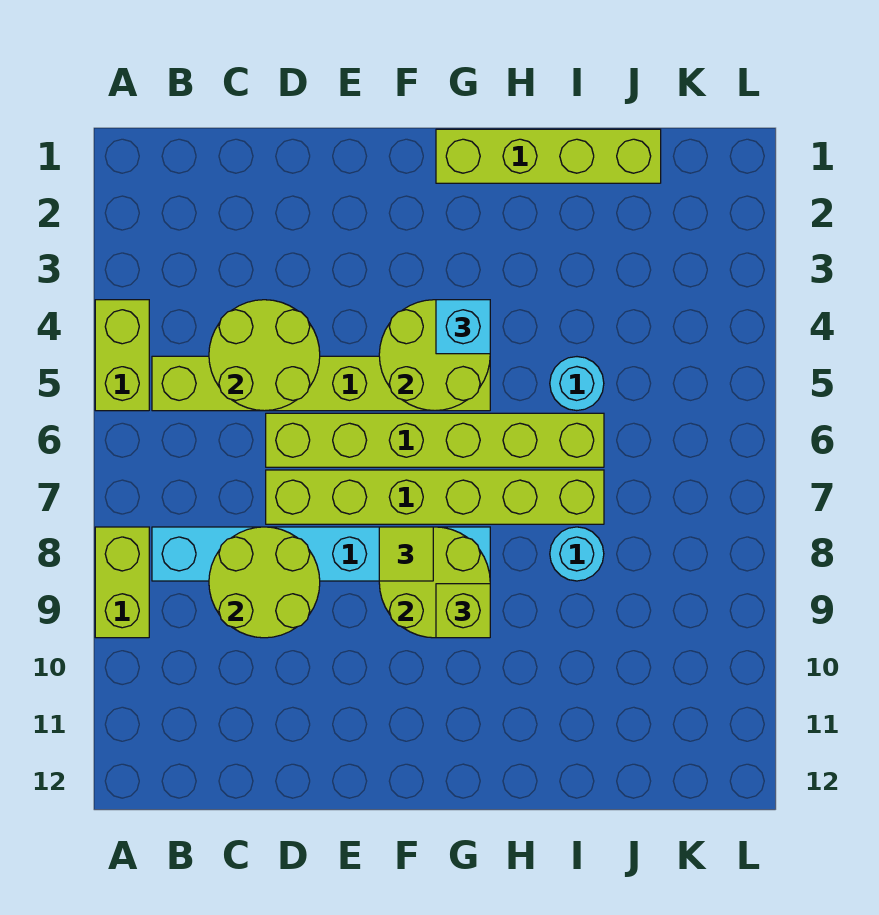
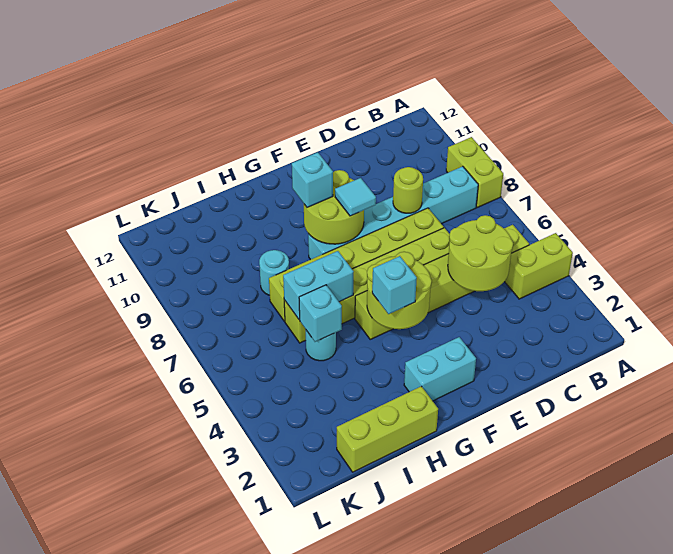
lime 1x2 brick [95,300,149,411] -> lime 1x2 brick turned to [504,233,573,299]
lime 2x2 round brick [209,527,320,638] -> lime 1x1 round brick [393,167,423,213]
none -> cyan 1x2 brick [404,337,476,401]
lime 1x1 tile [379,527,433,581] -> cyan 1x1 tile [335,178,376,216]
lime 1x4 brick [436,129,661,183] -> lime 1x3 brick [337,386,438,472]
lime 1x1 brick [436,584,490,638] -> cyan 1x1 brick [292,152,333,207]
none -> cyan 1x2 brick [283,251,354,320]
none -> cyan 1x1 brick [299,285,342,342]

